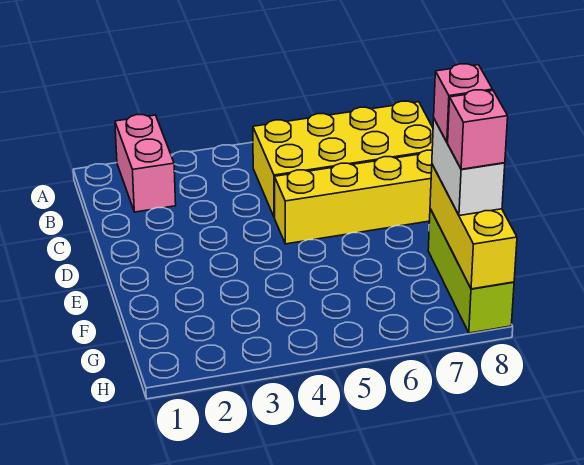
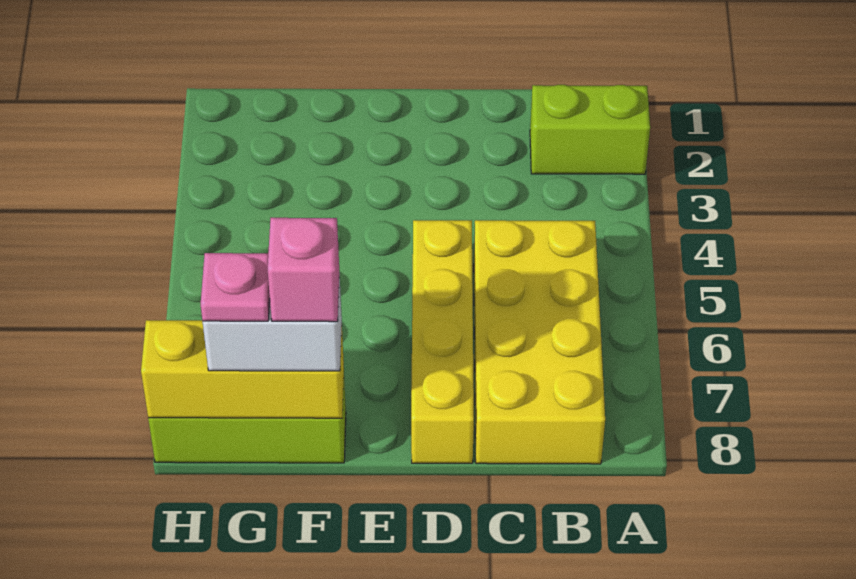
pink 1x2 brick [115,115,176,212] -> lime 1x2 brick [530,85,650,174]
pink 1x1 brick [448,90,508,169] -> pink 1x1 plate [201,253,270,321]

